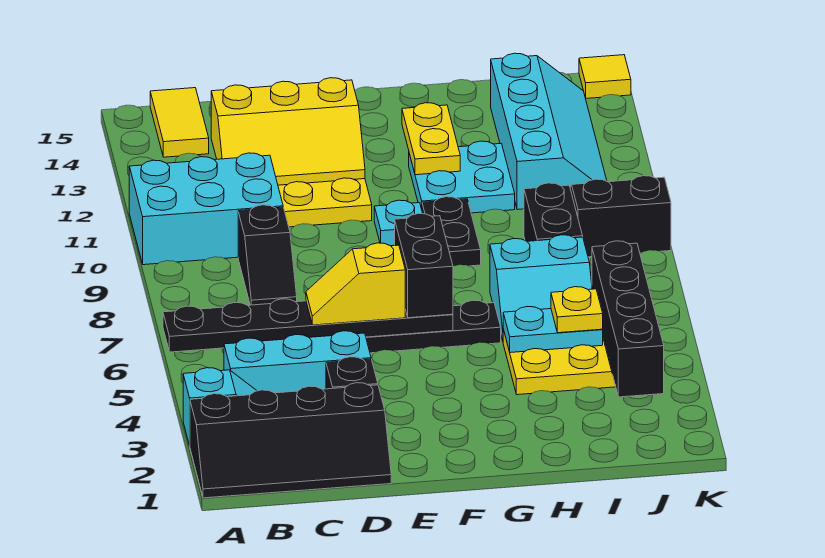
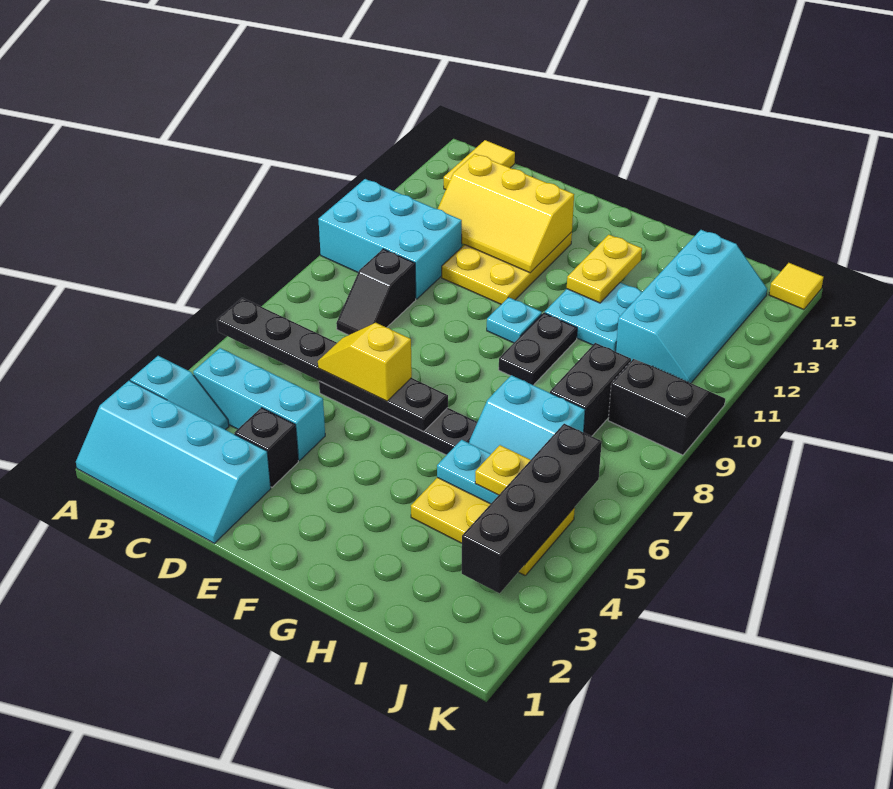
black 2x4 slope [190,383,391,498] -> cyan 2x4 slope [76,381,271,543]
black 1x2 brick [395,214,453,318] -> none

